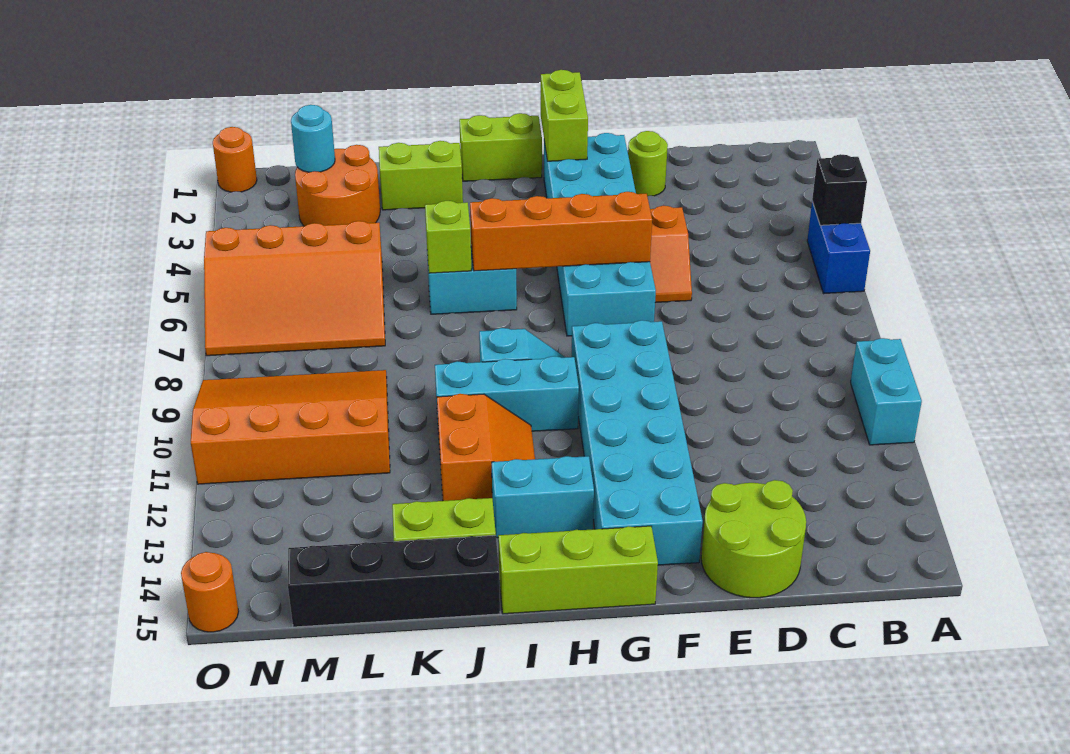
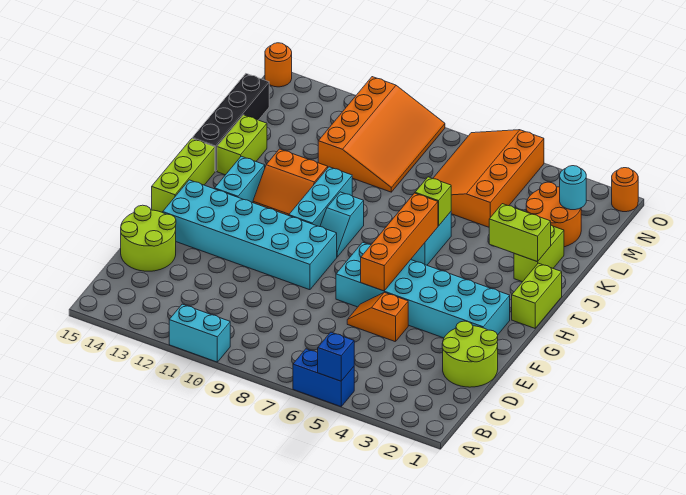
black 1x1 brick [812,154,867,225] -> blue 1x1 brick [318,332,354,381]
lime 1x1 round brick [628,131,668,196] -> lime 2x2 round brick [442,321,498,387]
lime 1x2 brick [541,70,588,161] -> lime 1x2 brick moved to [489,204,551,262]

